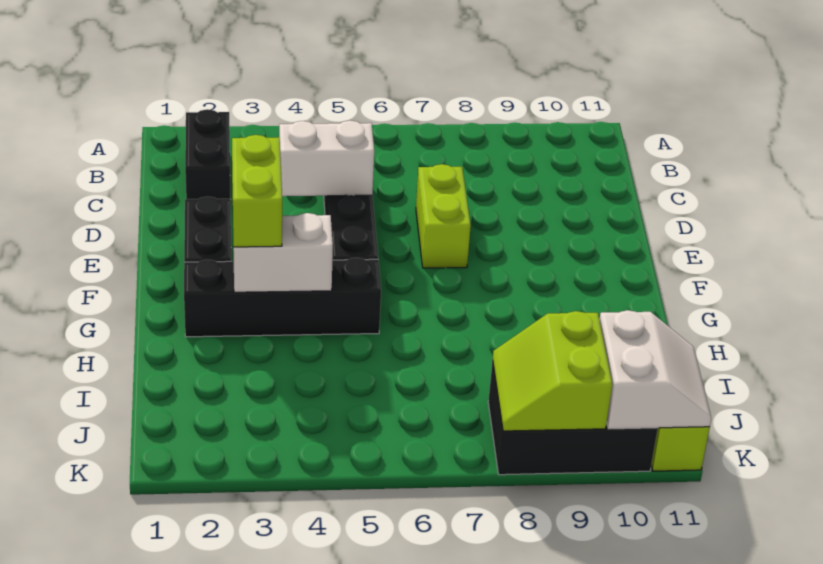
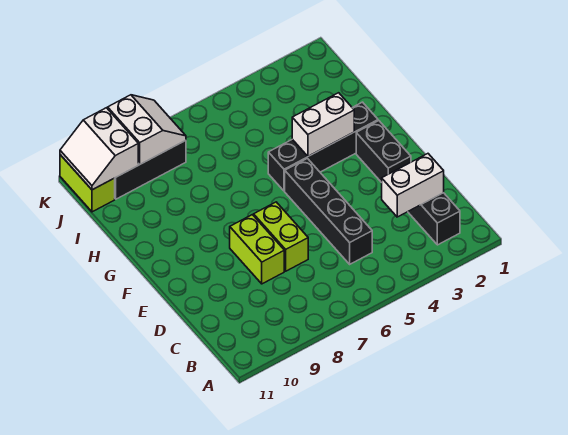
white 1x2 brick [279,120,374,196] -> white 1x2 brick moved to [382,154,444,217]
lime 1x2 brick [232,135,282,247] -> lime 1x2 brick moved to [230,215,284,284]
lime 2x2 slope [493,311,612,431] -> white 2x2 slope [108,95,186,165]

